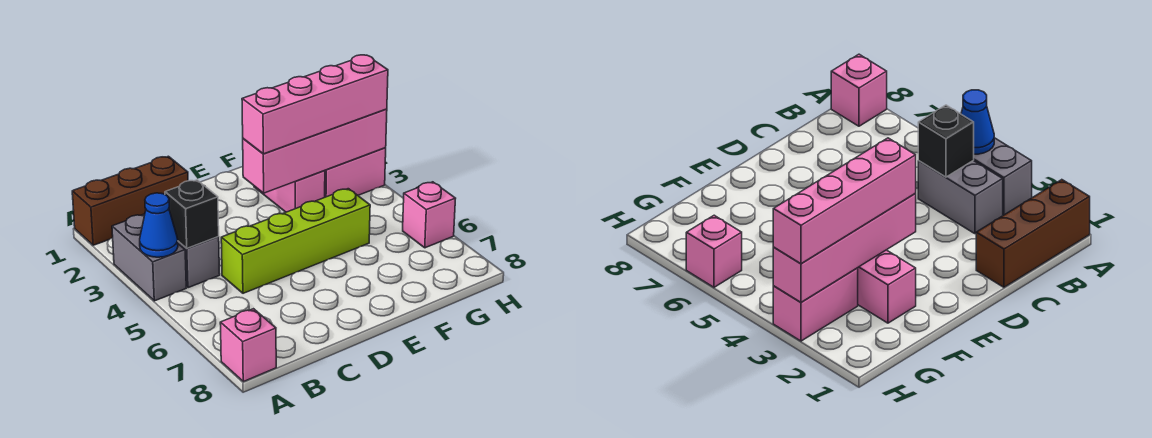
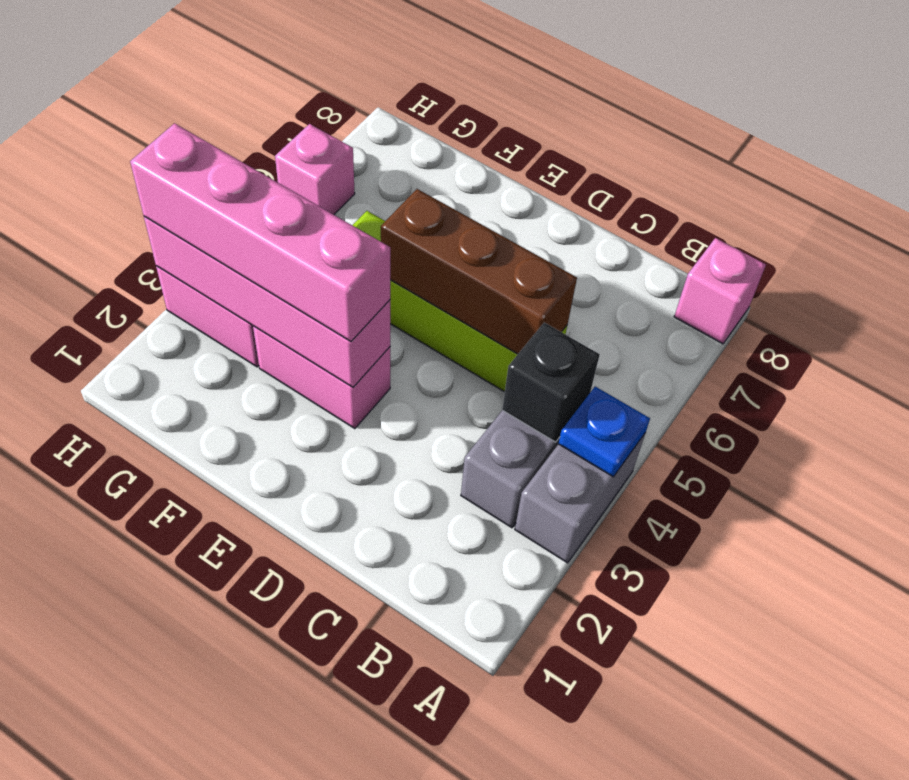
brown 1x3 brick [72,156,188,245] -> brown 1x3 brick moved to [381,189,577,354]
blue 1x1 cone [140,193,178,257] -> blue 1x1 plate [558,387,650,477]
pink 1x2 brick [254,171,325,212] -> pink 1x2 brick turned to [253,326,390,429]

